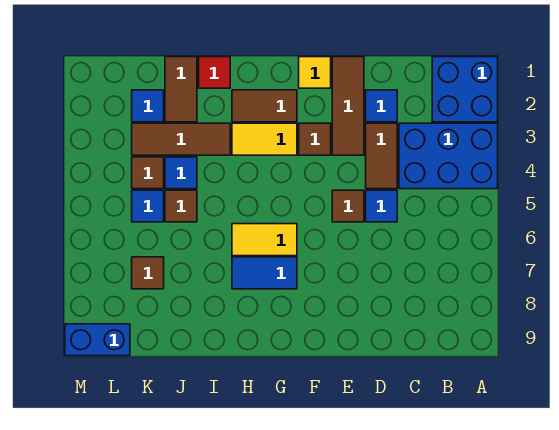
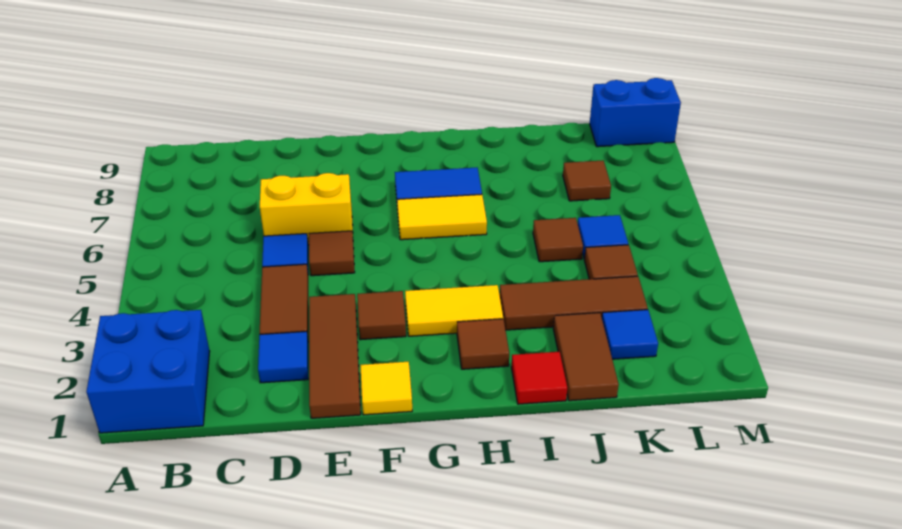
blue 2x3 brick [399,123,498,189] -> none
none -> yellow 1x2 brick [260,173,353,245]
brown 1x2 tile [232,90,297,122] -> brown 1x1 tile [457,319,509,369]
blue 1x1 tile [165,157,197,189] -> none

